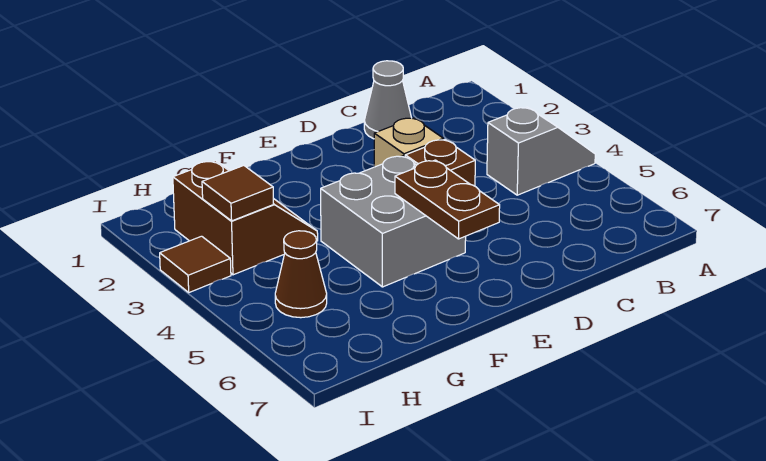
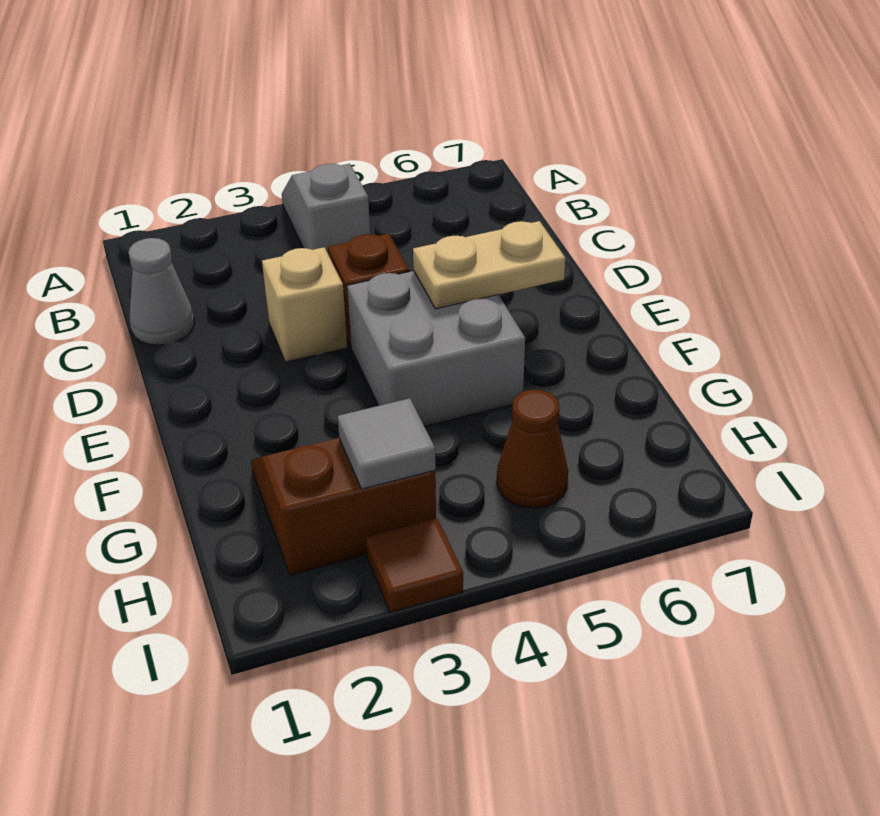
brown 1x2 plate [395,160,500,239] -> tan 1x2 plate [413,221,565,309]
brown 1x1 tile [202,166,273,221] -> grey 1x1 tile [338,398,435,489]

